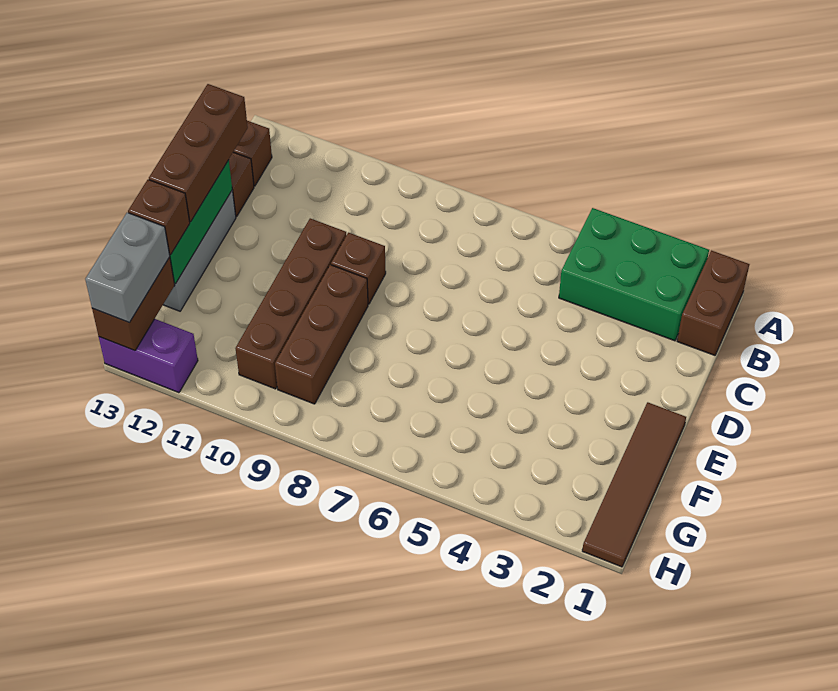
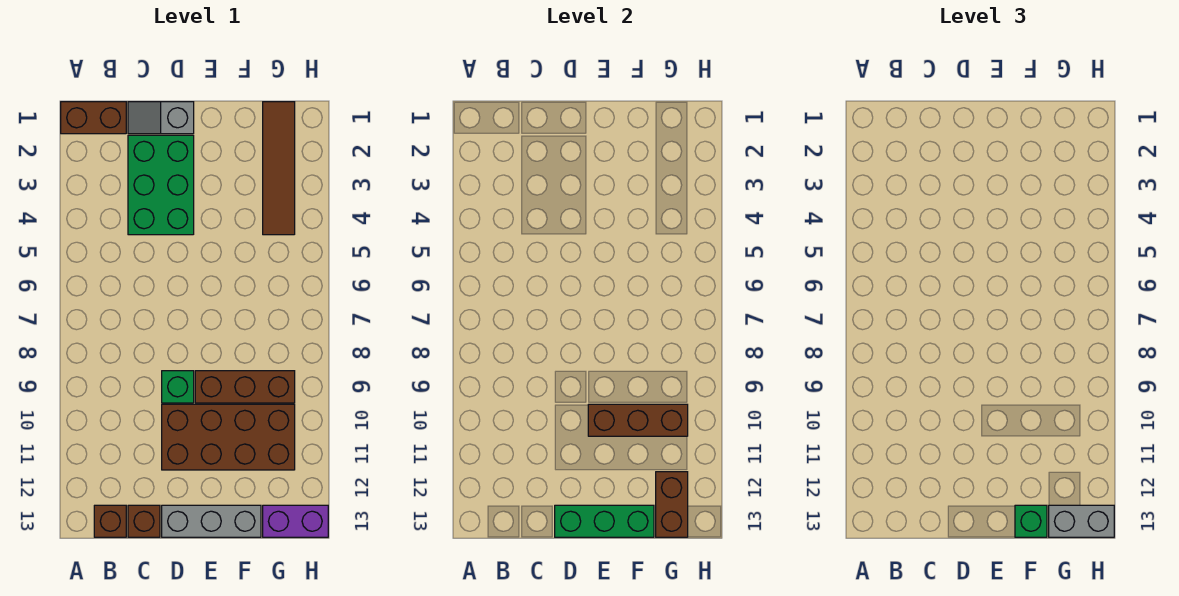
green 2x3 brick [559,208,709,341] -> green 2x3 brick moved to [128,135,194,235]
none -> grey 1x2 slope [128,102,194,134]
brown 1x3 brick [149,84,248,222] -> brown 1x3 brick moved to [588,404,688,436]
brown 1x1 brick [331,233,386,304] -> green 1x1 brick [162,371,194,403]
brown 1x4 brick [235,218,346,389] -> brown 2x4 brick [162,404,295,470]
brown 1x4 tile [582,402,686,567] -> brown 1x4 tile turned to [263,102,295,235]
brown 1x1 brick [128,180,190,255] -> green 1x1 brick [1015,505,1047,537]
brown 1x2 brick [92,257,175,351] -> brown 1x2 brick turned to [656,472,688,537]
purple 1x2 brick [99,319,198,393] -> purple 1x2 brick turned to [263,505,328,537]

